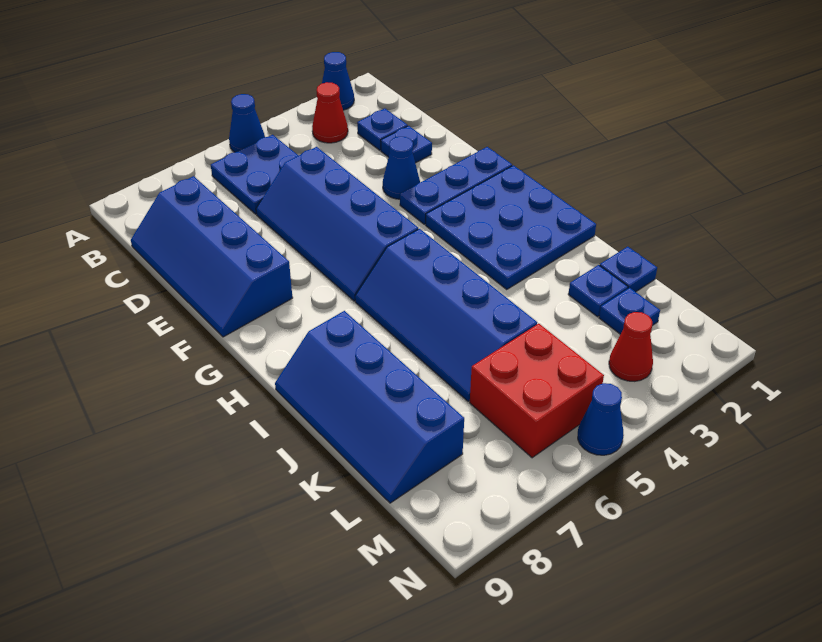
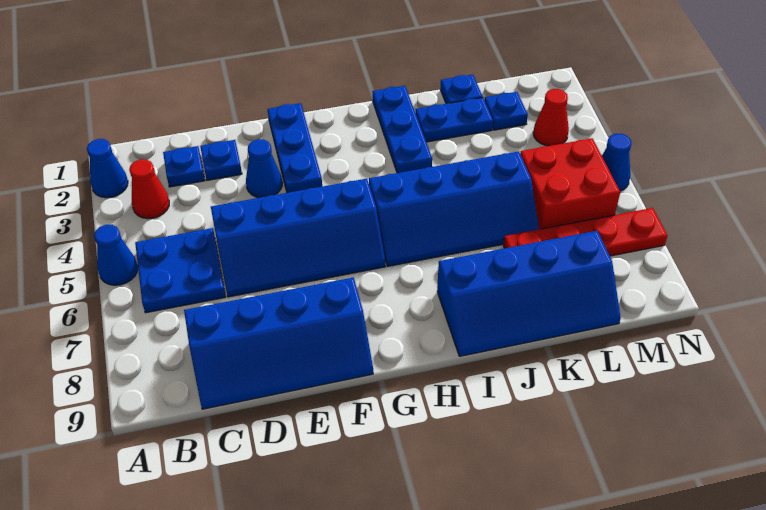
blue 3x3 plate [426,165,596,289] -> blue 1x3 plate [372,86,432,173]
blue 1x1 plate [568,265,628,317] -> blue 1x2 plate [416,98,493,142]
none -> red 1x4 plate [503,208,668,256]

